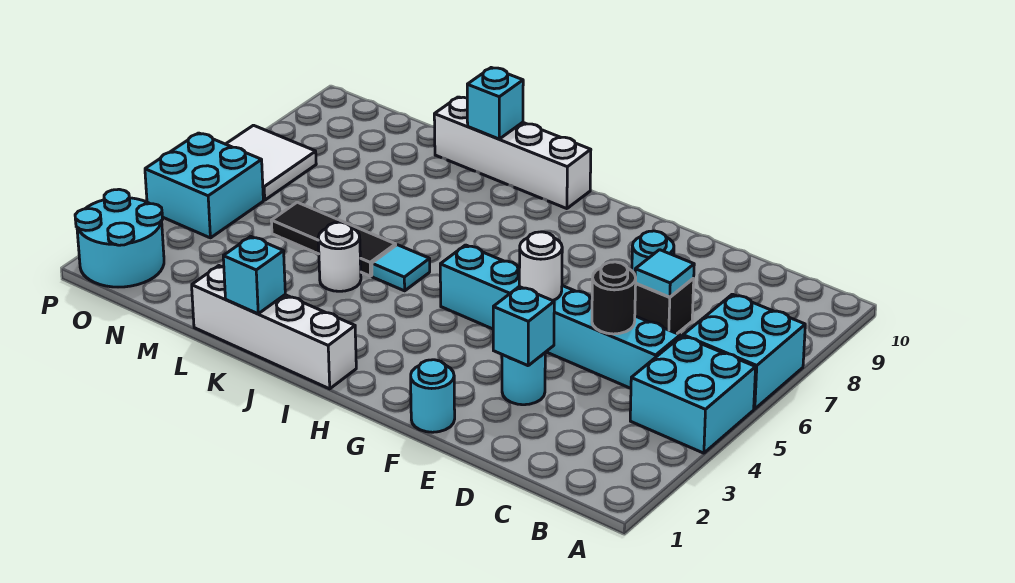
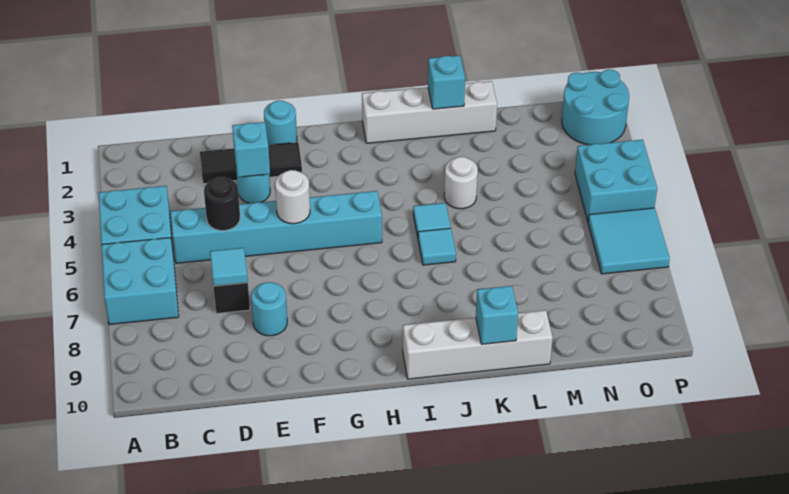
none -> cyan 1x1 tile [418,228,456,265]
black 1x3 tile [271,202,396,276] -> black 1x3 tile moved to [200,142,302,184]
white 2x2 tile [226,125,316,200] -> cyan 2x2 tile [588,208,670,274]

